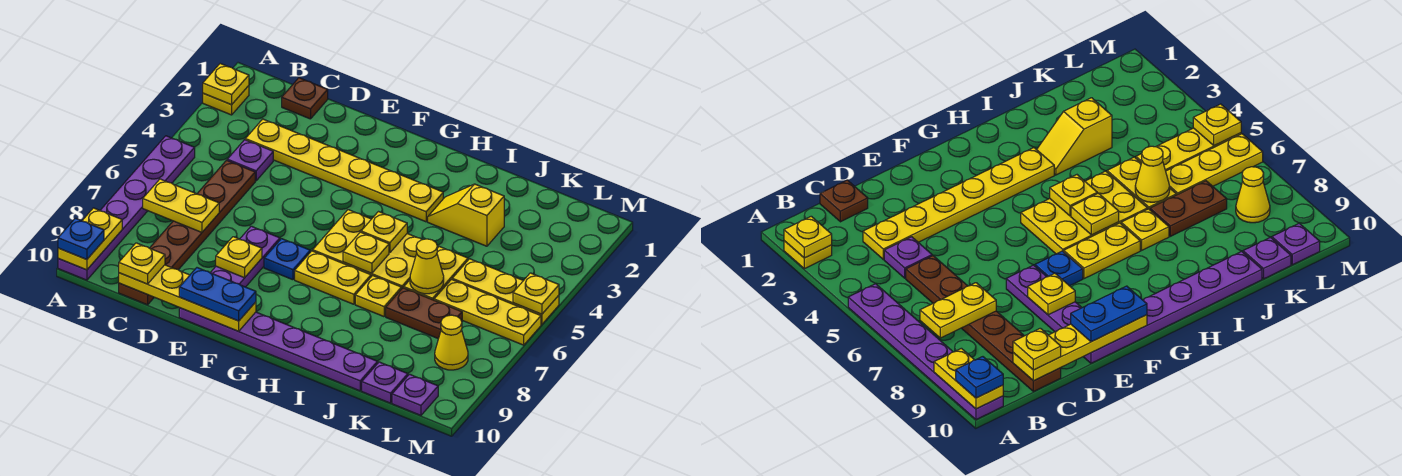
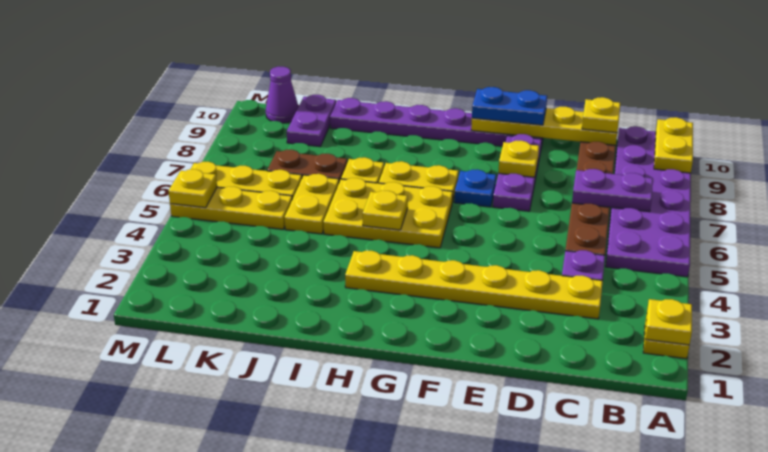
purple 1x6 plate [58,136,195,280] -> purple 2x6 plate [606,126,691,277]
blue 1x1 plate [58,218,104,260] -> none
yellow 1x2 plate [143,179,219,232] -> purple 1x2 plate [572,169,653,212]
brown 1x1 plate [282,78,328,119] -> none
yellow 1x1 plate [343,232,389,273] -> none
yellow 1x2 slope [428,184,504,246] -> none
yellow 1x1 cone [410,239,444,294] -> none
purple 1x1 plate [362,362,408,403] -> purple 1x2 plate [287,95,336,146]
yellow 1x1 cone [435,315,468,370] -> none
purple 1x1 plate [392,374,438,415] -> purple 1x1 cone [266,67,299,123]

